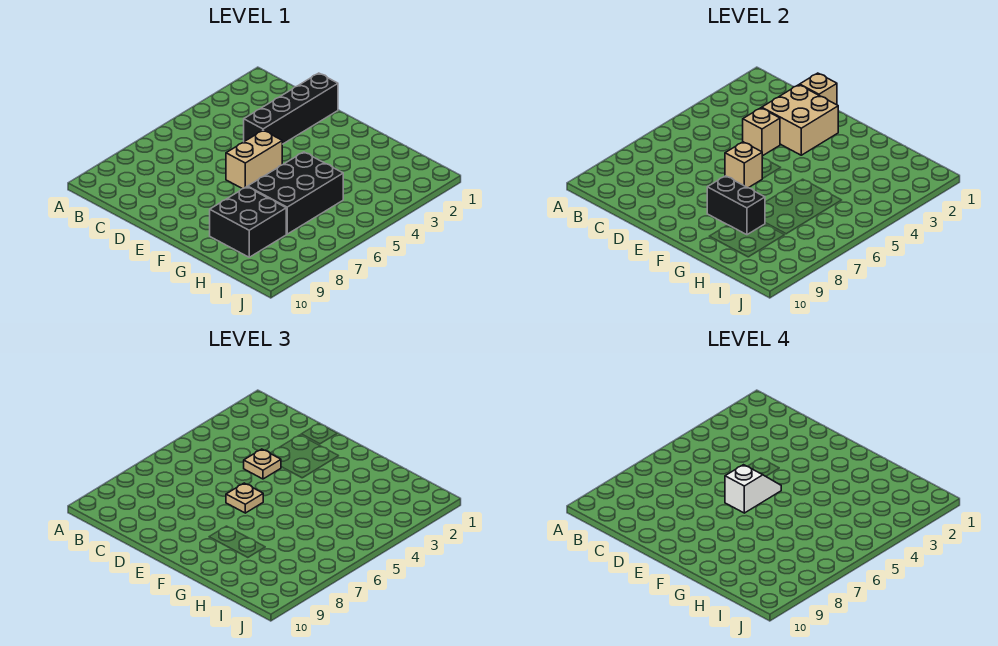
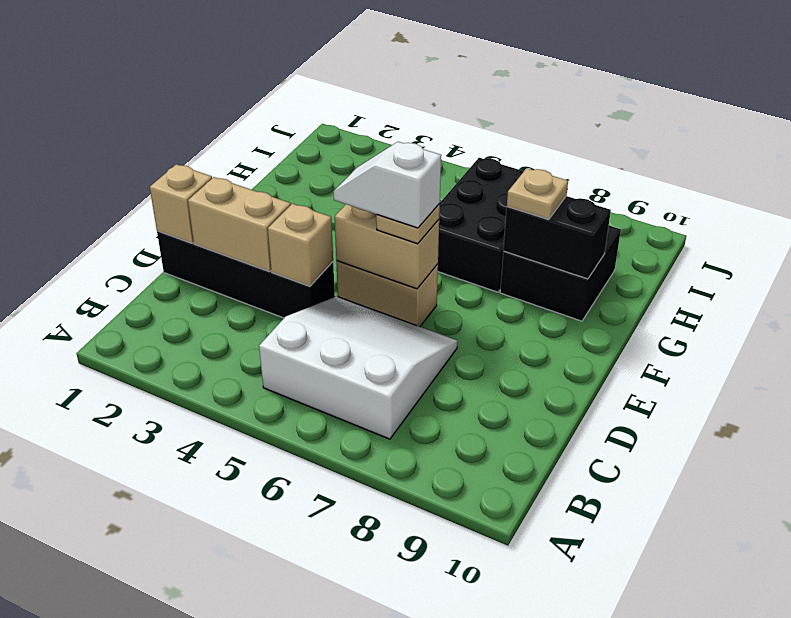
none -> white 3x3 slope [259,296,458,439]
tan 2x2 brick [762,85,838,155] -> tan 1x2 brick [188,177,291,272]
tan 1x1 plate [244,449,281,479] -> tan 1x1 plate moved to [507,168,568,220]
tan 1x1 brick [725,142,762,188] -> tan 1x2 brick [335,204,439,289]
black 1x2 brick [707,176,765,235] -> black 1x2 brick turned to [503,196,611,279]
black 2x3 brick [248,152,343,234] -> black 2x3 brick turned to [438,158,524,292]

